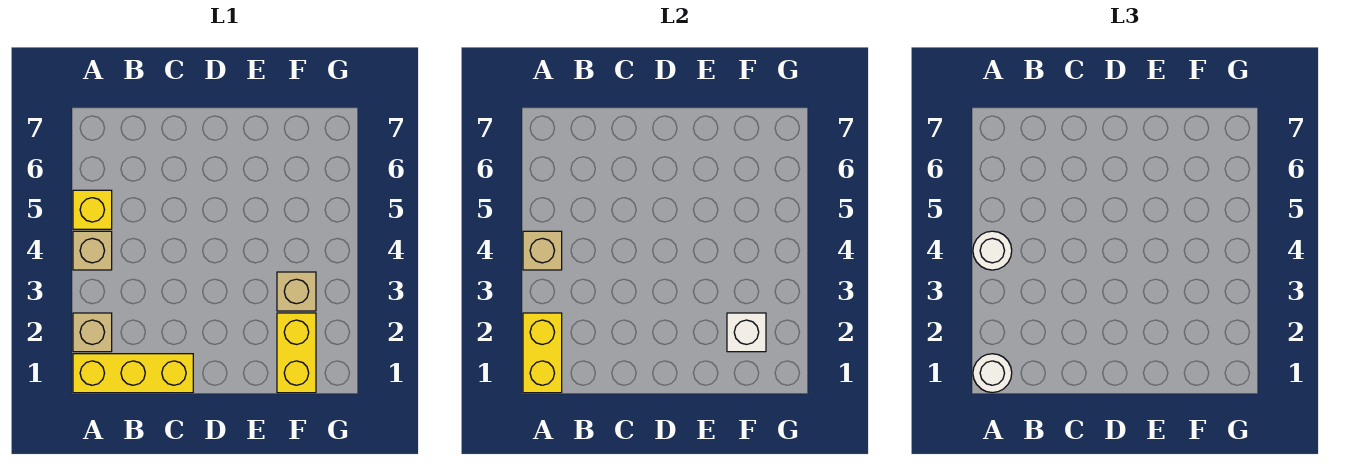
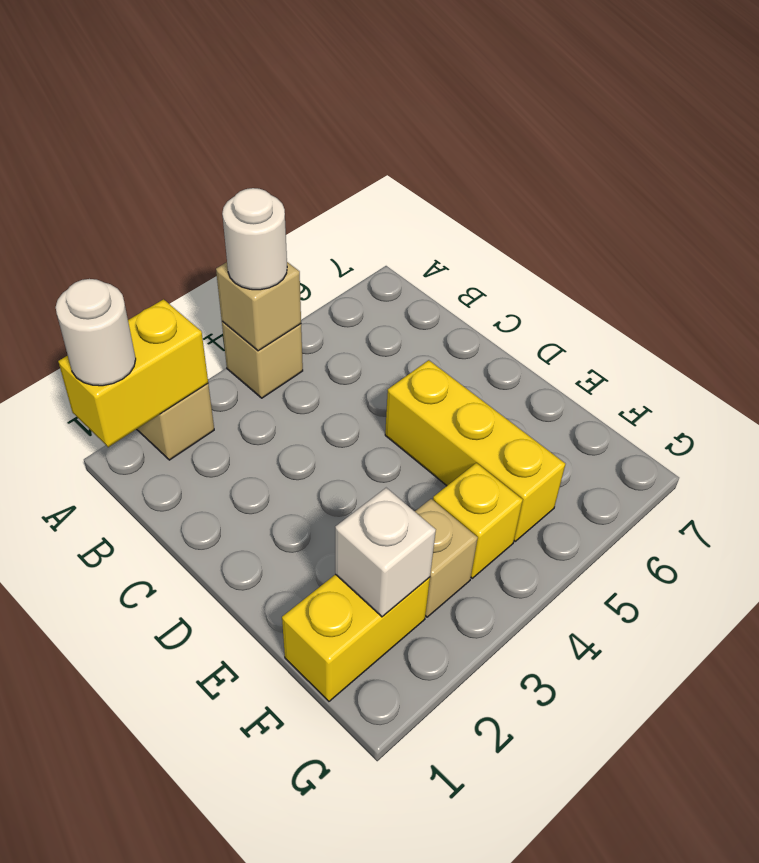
yellow 1x3 brick [73,354,193,393] -> yellow 1x3 brick moved to [385,360,565,541]
yellow 1x1 brick [73,190,112,229] -> yellow 1x1 brick moved to [433,463,523,578]

